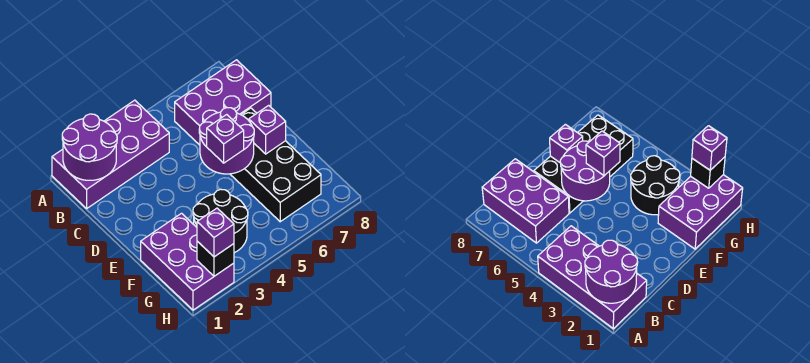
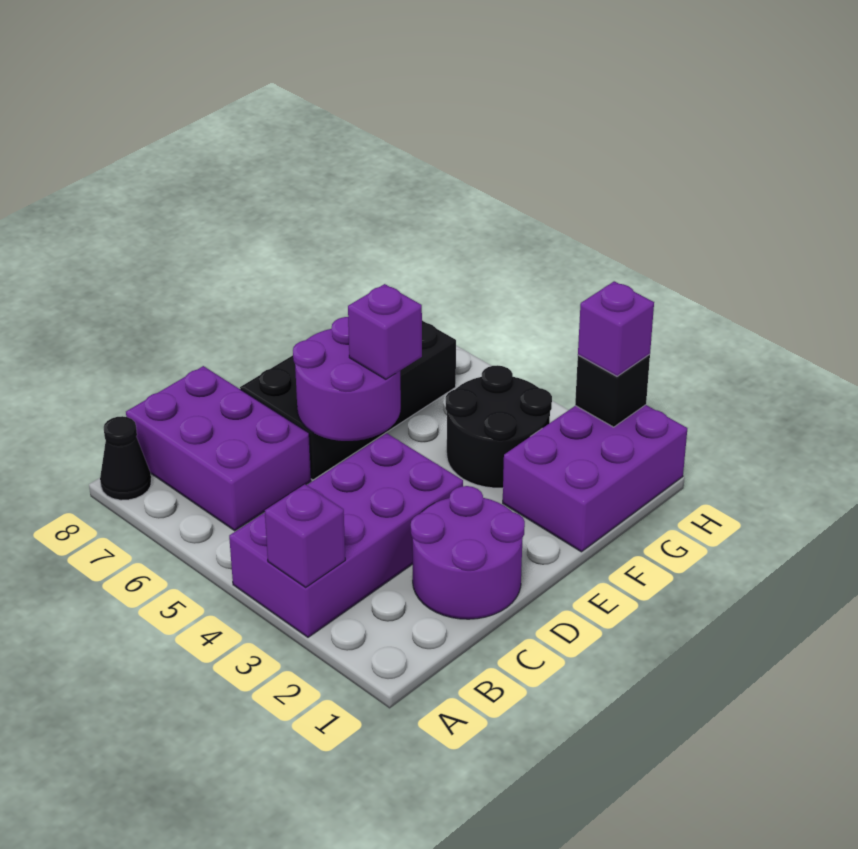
purple 2x4 brick [52,100,169,208] -> purple 2x4 brick turned to [229,433,463,637]
purple 2x2 round brick [62,114,117,180] -> purple 2x2 round brick moved to [411,486,525,619]
none -> black 1x1 cone [100,416,151,500]
purple 1x1 brick [249,105,286,154] -> purple 1x1 brick moved to [265,484,345,588]

